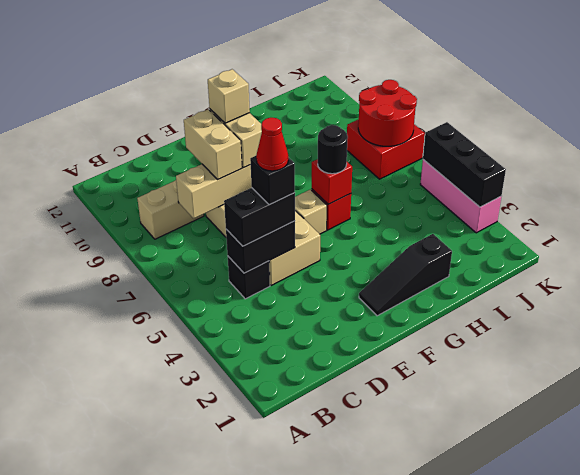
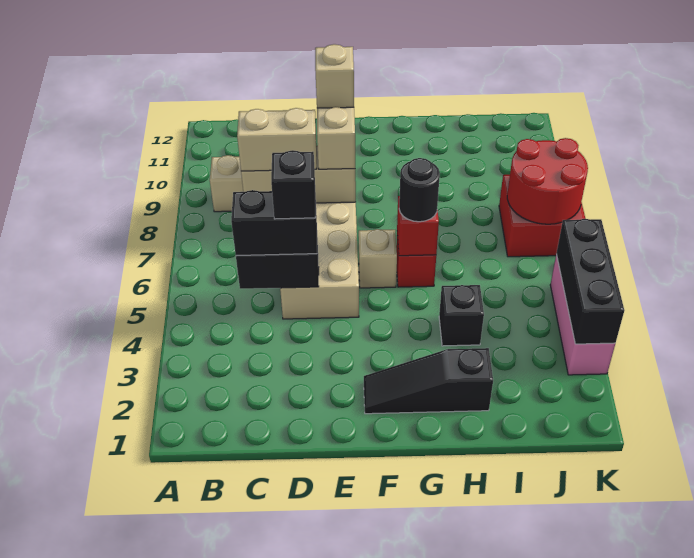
black 1x1 brick [228,257,270,299] -> black 1x1 brick moved to [439,285,484,346]
red 1x1 cone [256,118,288,171] -> none
tan 1x2 brick [184,109,242,179] -> tan 1x2 brick turned to [237,108,317,171]

